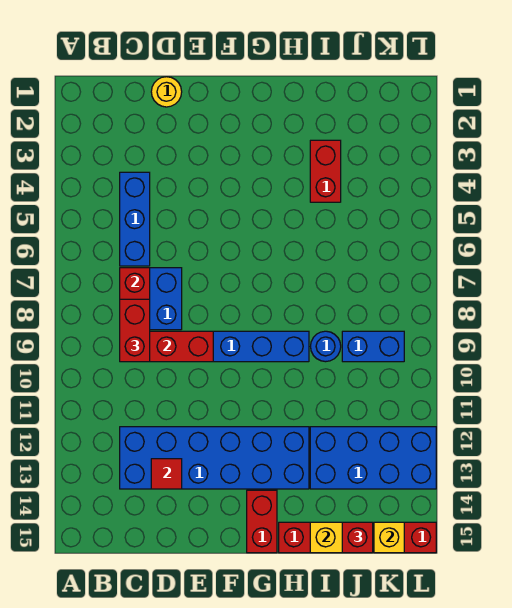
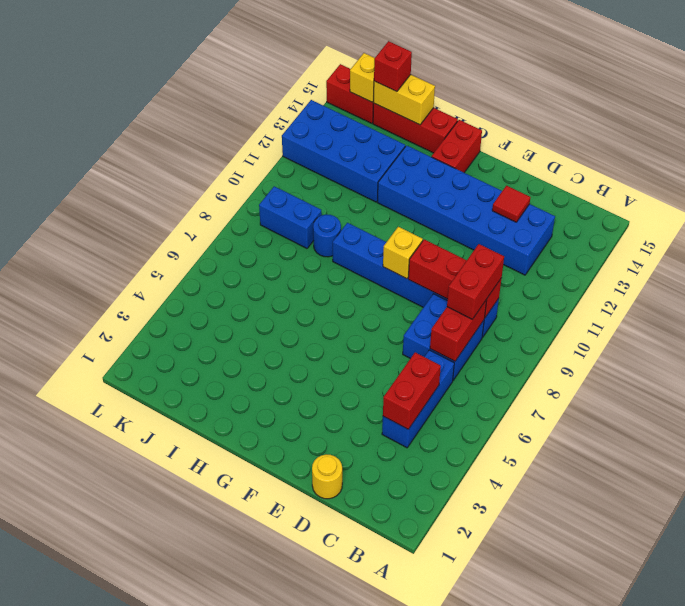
none -> yellow 1x1 brick [383,227,423,279]
red 1x2 brick [310,140,341,202] -> red 1x2 brick moved to [383,352,441,429]

